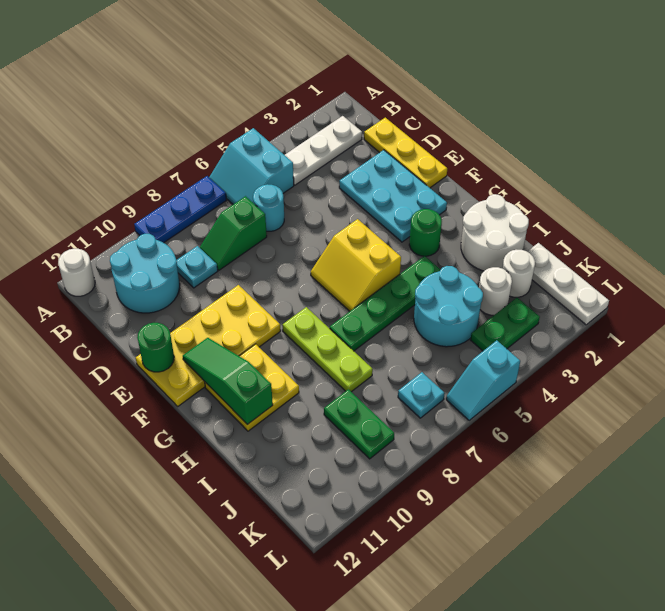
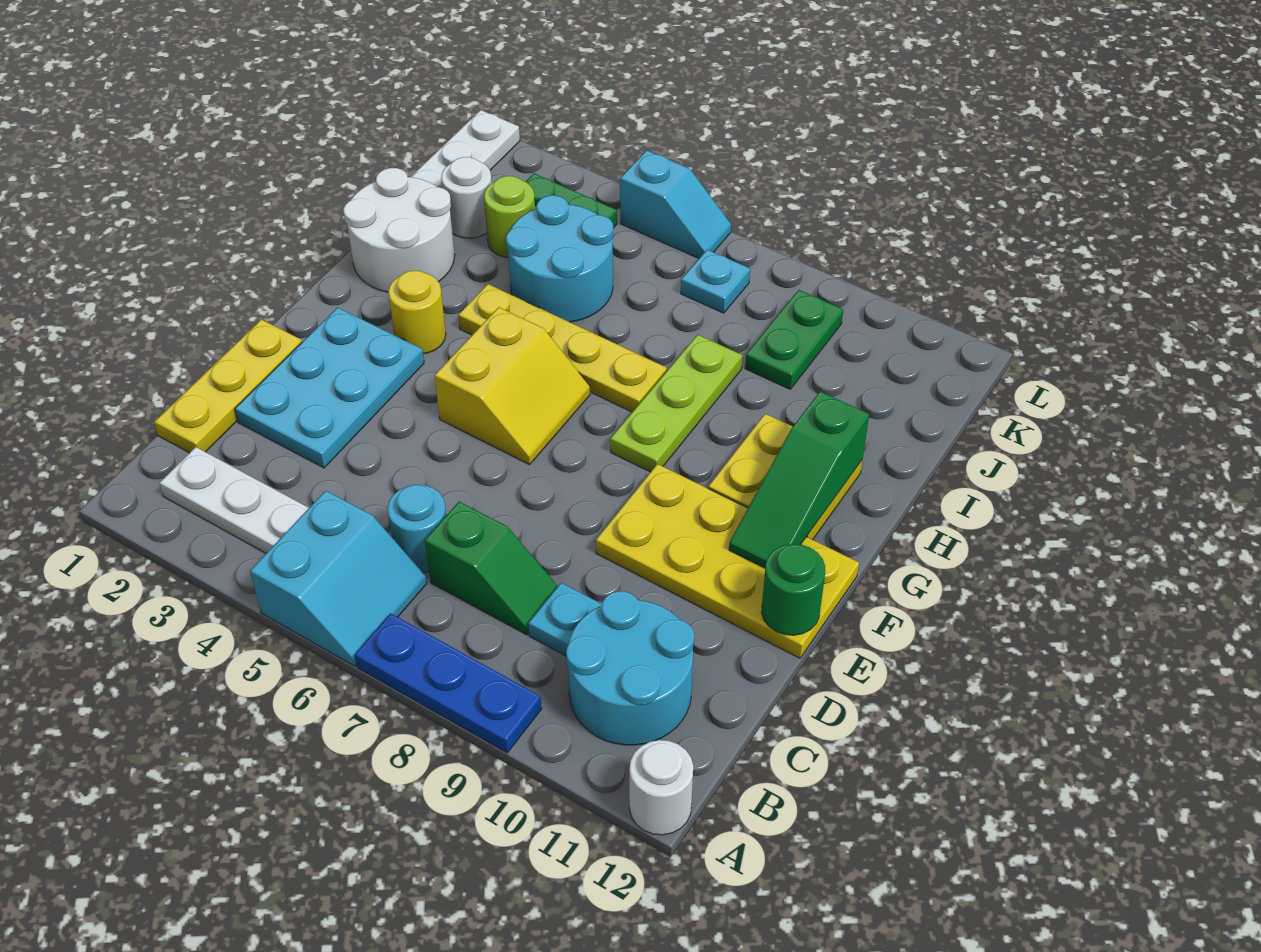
green 1x1 round brick [409,209,442,256] -> yellow 1x1 round brick [388,271,446,354]
green 1x4 plate [330,256,441,351] -> yellow 1x4 plate [458,284,667,412]
white 1x1 round brick [479,267,512,315] -> lime 1x1 round brick [484,176,535,257]

